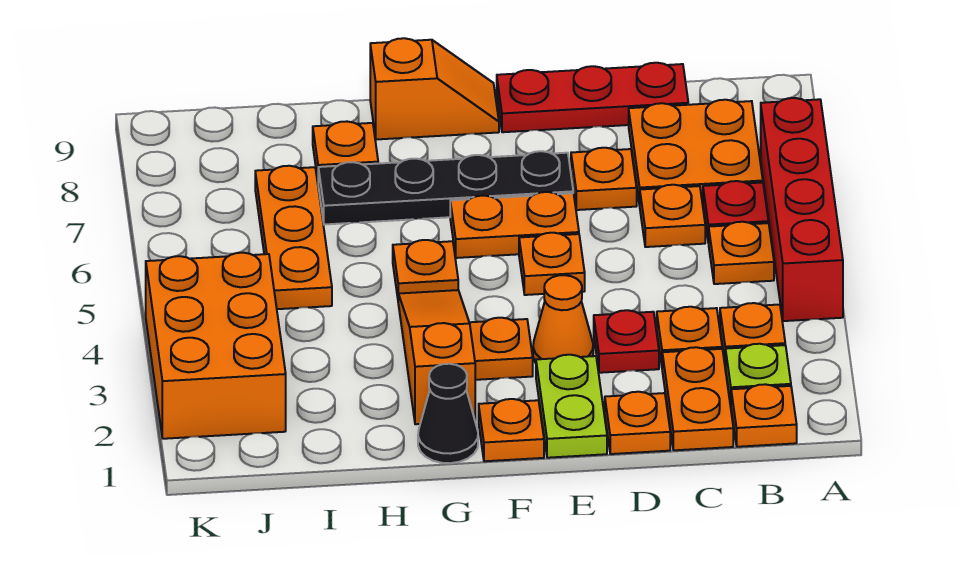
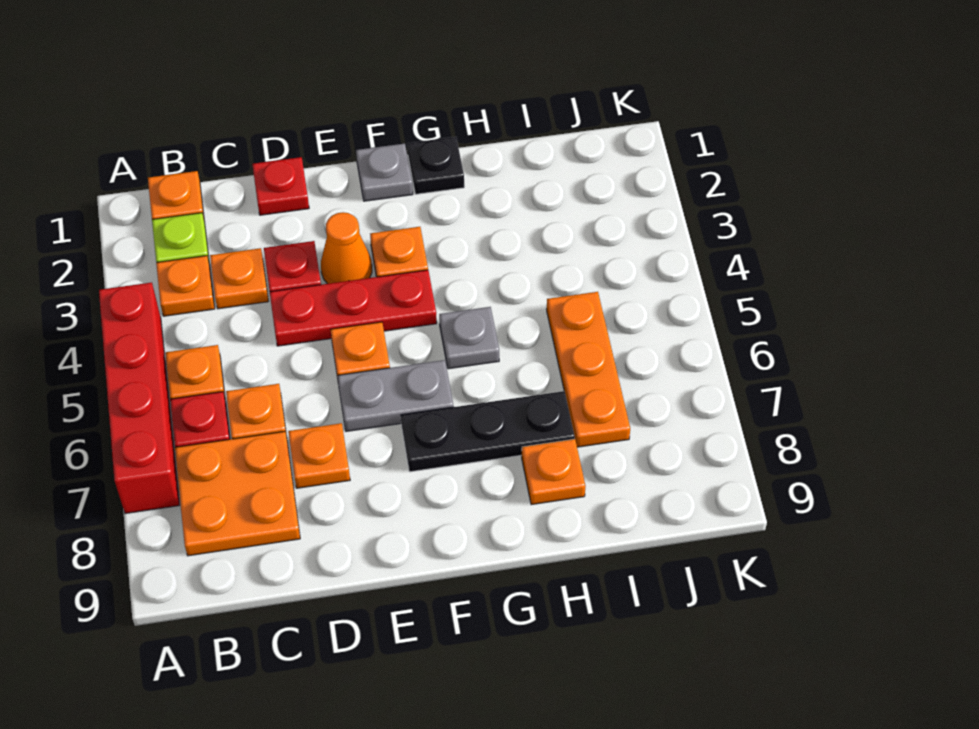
orange 1x2 plate [662,347,733,450] -> none
red 1x3 plate [497,63,688,132] -> red 1x3 plate moved to [270,270,437,346]
orange 1x1 plate [605,392,670,454] -> red 1x1 plate [252,157,309,215]
lime 1x2 plate [536,355,607,458] -> none
orange 1x2 plate [450,192,579,258] -> grey 1x2 plate [337,360,453,431]
black 1x4 plate [318,151,573,224] -> black 1x3 plate [401,391,575,472]
orange 1x1 plate [479,399,544,461] -> grey 1x1 plate [356,144,413,201]
orange 1x2 slope [370,38,499,140] -> none
black 1x1 cone [418,364,478,463] -> black 1x1 plate [407,137,464,194]
orange 1x3 slope [398,290,475,424] -> none
orange 1x1 plate [393,240,458,297] -> grey 1x1 plate [439,307,499,369]
orange 2x3 brick [146,253,286,439] -> none

